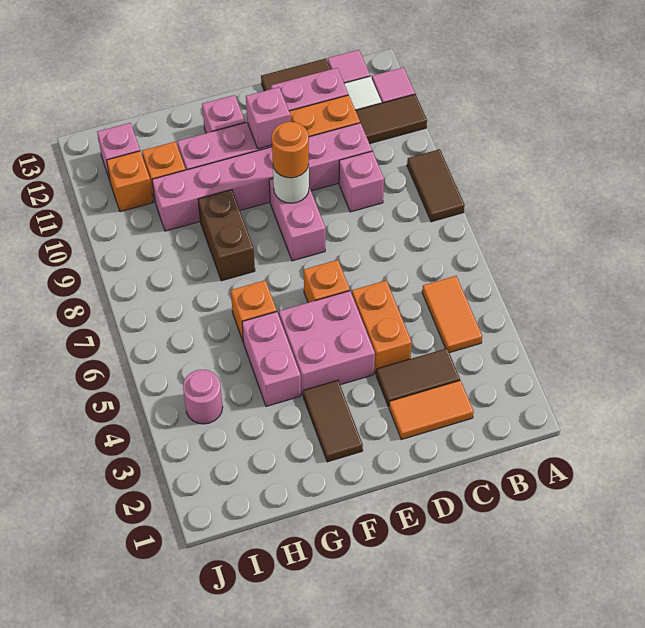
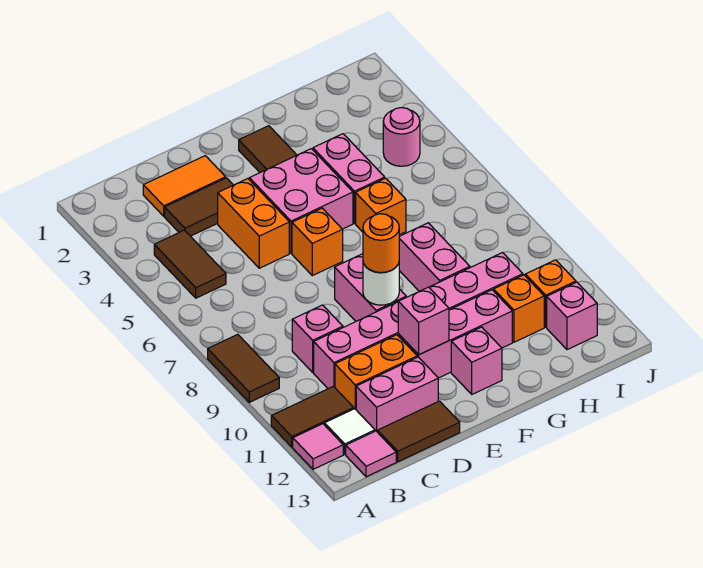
orange 1x2 tile [422,276,482,353] -> brown 1x2 tile [154,230,226,298]
brown 1x2 brick [198,190,255,281] -> pink 1x2 brick [399,223,470,291]

